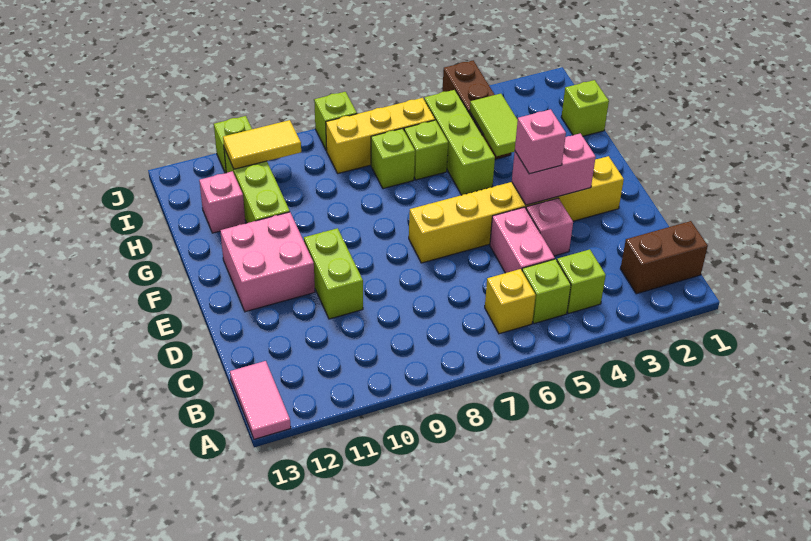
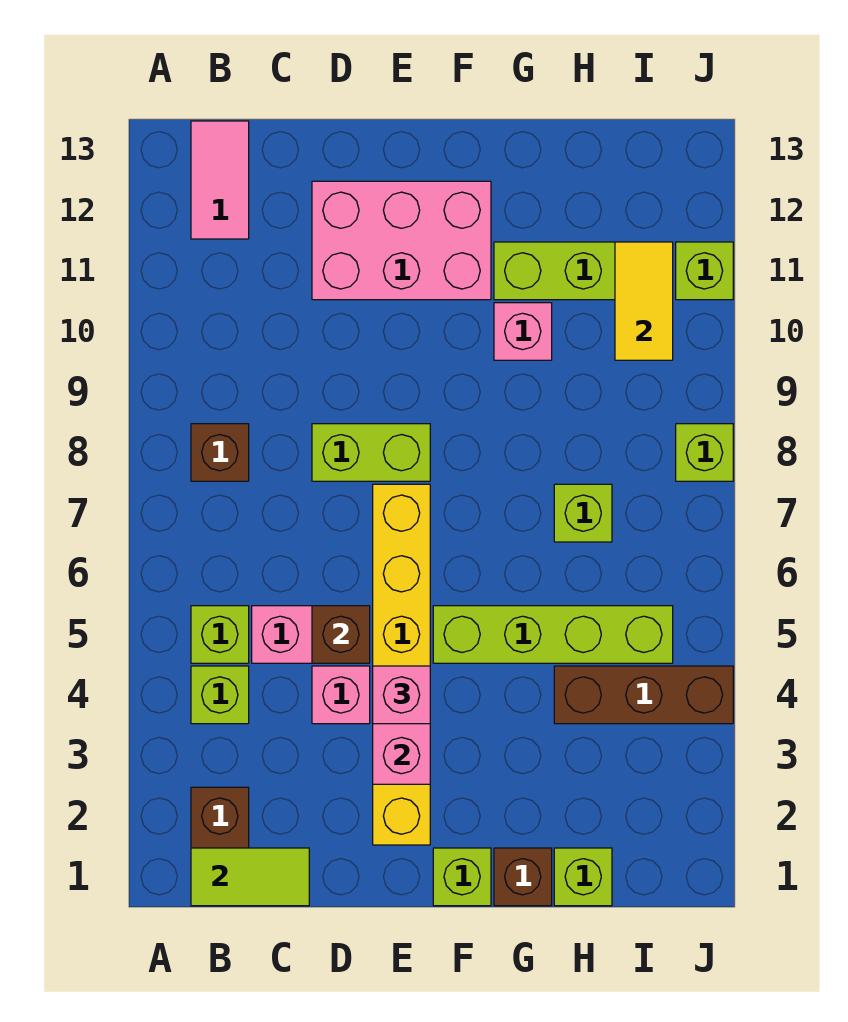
pink 1x2 tile [230,361,291,439] -> pink 1x2 tile turned to [191,121,249,239]
yellow 1x1 brick [485,269,536,334] -> none
none -> brown 1x1 brick [191,424,249,481]
none -> brown 1x1 brick [312,606,370,663]
lime 1x2 brick [304,228,363,319] -> lime 1x2 brick moved to [312,424,430,481]
pink 2x2 brick [220,212,315,312] -> pink 2x3 brick [312,181,491,300]
none -> brown 1x1 brick [494,848,552,906]
lime 1x2 tile [470,94,518,156] -> lime 1x2 tile moved to [191,848,309,906]
lime 1x3 brick [424,90,495,195] -> lime 1x4 brick [433,606,673,663]
lime 1x1 brick [404,120,448,180] -> lime 1x1 brick moved to [433,848,491,906]
pink 1x1 brick [199,171,245,233] -> pink 1x1 brick moved to [494,303,552,360]
yellow 1x3 brick [326,98,435,173] -> none

